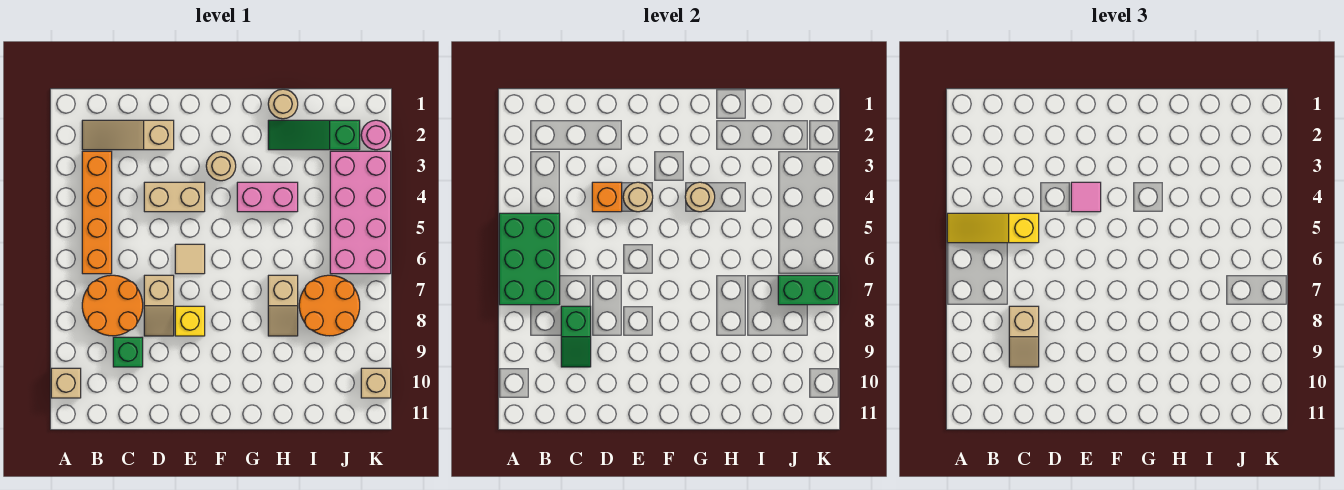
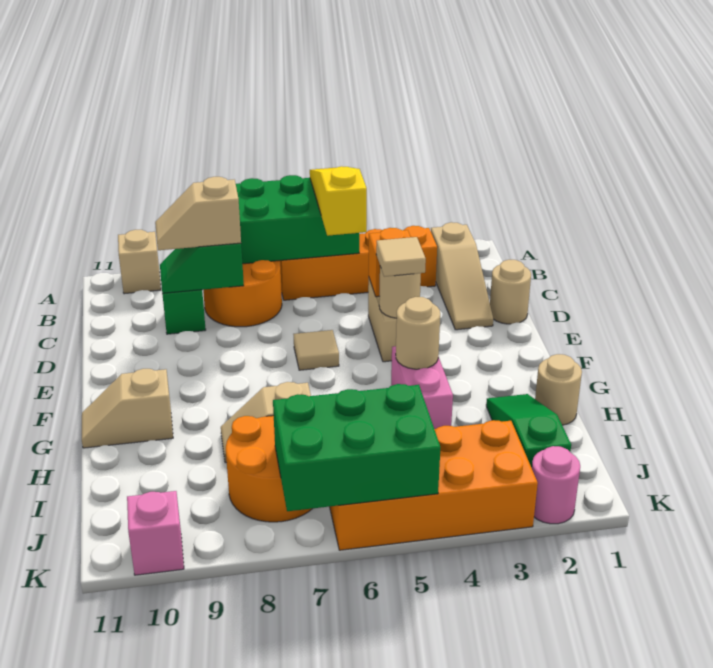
tan 1x3 slope [82,120,174,150] -> tan 1x3 slope turned to [431,222,493,330]
tan 1x2 slope [144,275,174,336] -> tan 1x2 slope moved to [82,369,173,448]
pink 1x1 tile [1071,182,1101,212] -> tan 1x1 tile [376,237,426,277]
yellow 1x1 brick [175,306,205,336] -> none
tan 1x1 round brick [206,151,236,181] -> tan 1x1 round brick moved to [490,260,531,324]
pink 2x4 brick [330,151,391,274] -> orange 2x4 brick [330,420,538,550]
green 1x2 brick [778,275,839,305] -> green 2x3 brick [273,384,440,511]
tan 1x1 brick [361,368,391,398] -> pink 1x1 brick [127,491,184,575]

